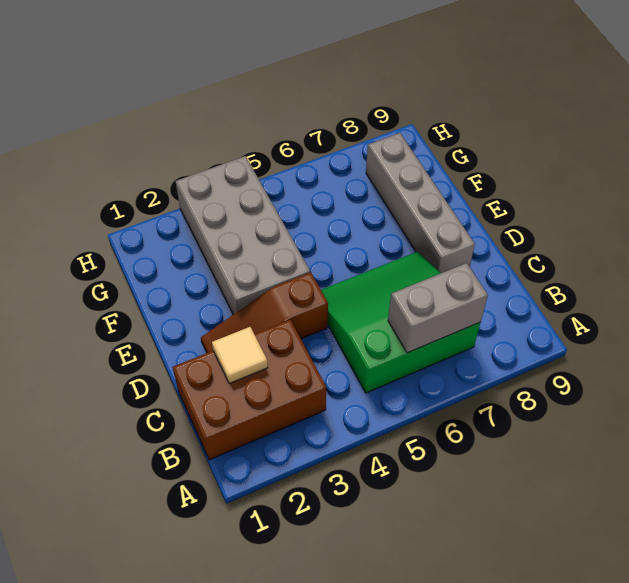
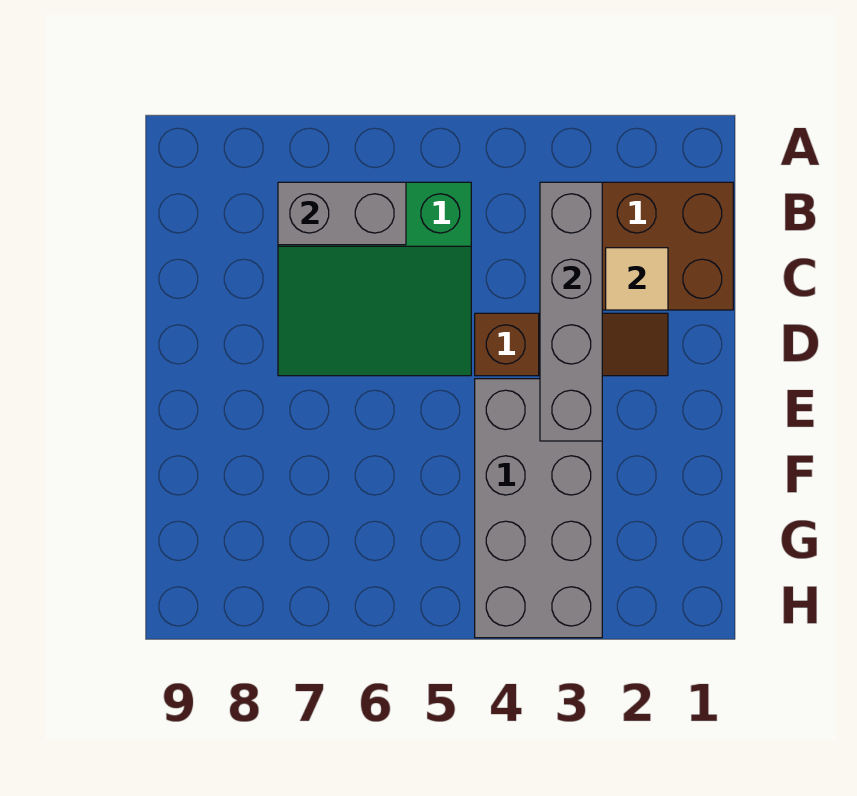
grey 1x4 brick [366,133,475,273] -> grey 1x4 brick moved to [540,182,602,441]

